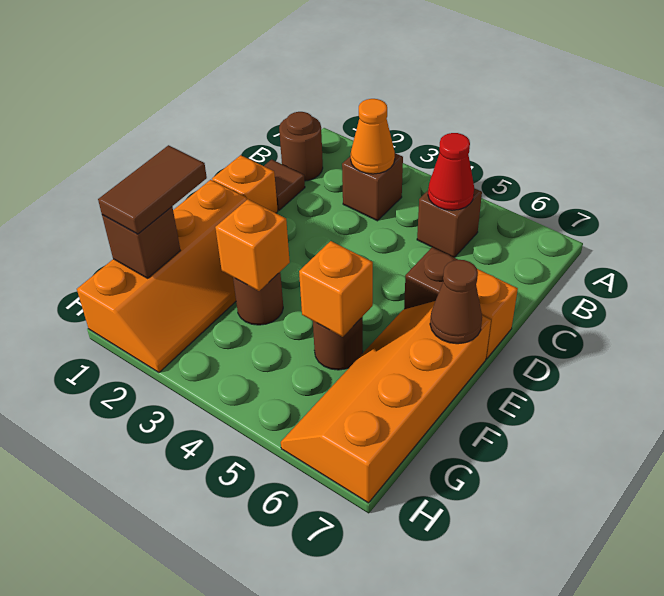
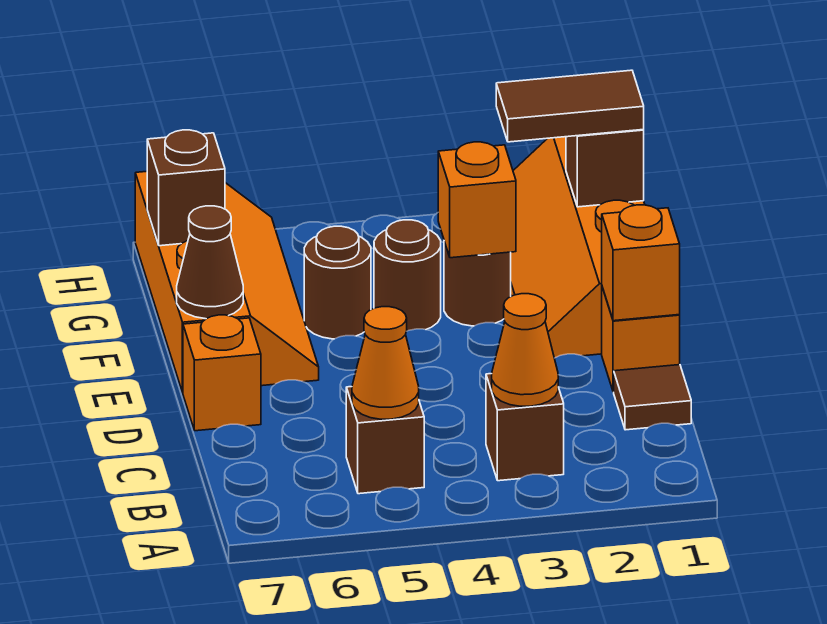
brown 1x1 round brick [279,112,323,181] -> brown 1x1 round brick moved to [374,220,441,331]
red 1x1 cone [428,133,474,210] -> orange 1x1 cone [352,307,419,419]
brown 1x1 brick [404,247,458,309] -> brown 1x1 brick moved to [147,130,225,246]
brown 1x2 tile [98,145,207,234] -> brown 1x2 tile turned to [496,70,644,142]
orange 1x1 brick [299,241,373,337] -> orange 1x1 brick moved to [602,205,680,321]

